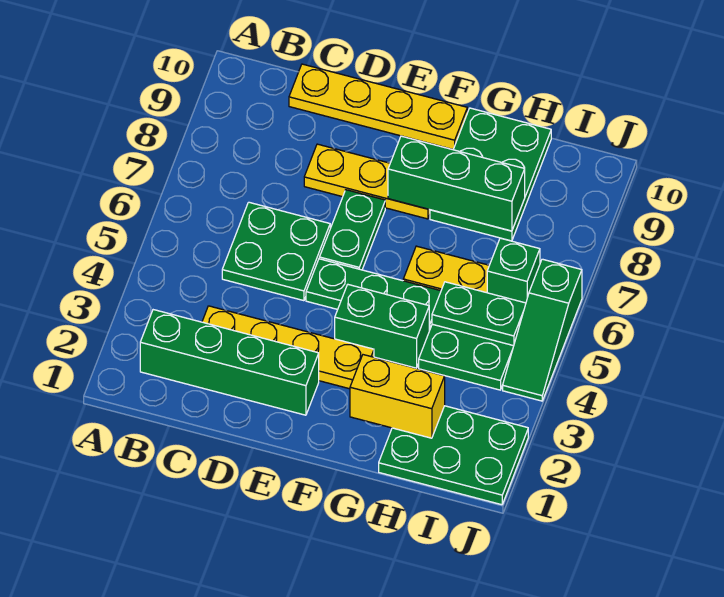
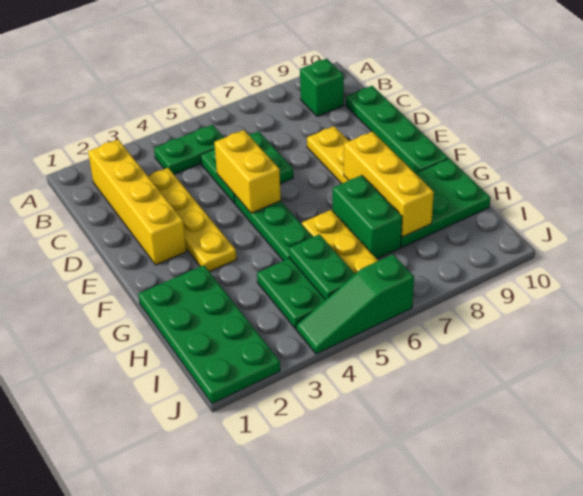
green 1x4 brick [140,310,319,415] -> yellow 1x4 brick [88,140,187,265]
yellow 1x4 plate [289,64,467,149] -> green 1x4 plate [346,86,448,173]
green 1x2 plate [319,190,385,270] -> green 1x2 plate moved to [154,125,224,174]
green 1x2 brick [335,285,429,368] -> green 1x2 brick moved to [333,175,402,259]
green 1x3 brick [388,136,525,231] -> yellow 1x3 brick [344,132,434,237]
yellow 1x2 brick [350,355,445,438] -> yellow 1x2 brick moved to [214,130,281,213]
green 2x3 plate [379,406,528,505] -> green 2x4 plate [138,265,280,404]
green 1x1 brick [487,238,540,303] -> green 1x1 brick moved to [300,59,344,116]

